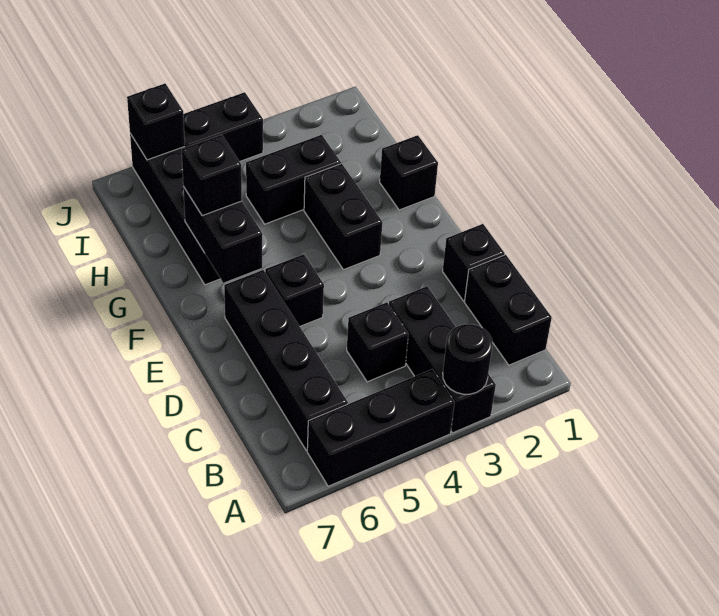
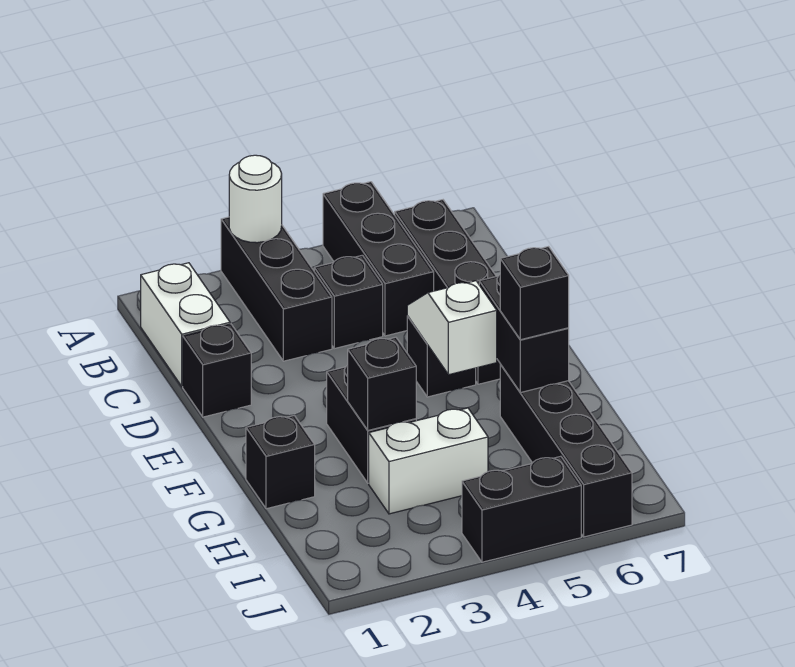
black 1x1 round brick [443,324,493,394] -> white 1x1 round brick [229,155,282,243]
black 1x3 brick [307,369,455,486] -> black 1x3 brick turned to [323,182,434,336]
black 1x2 brick [464,255,552,365] -> white 1x2 brick [140,263,230,386]
none -> white 1x2 slope [407,281,497,375]
black 1x2 brick [246,135,341,224] -> white 1x2 brick [369,408,488,514]
black 1x1 brick [127,84,185,160] -> black 1x1 brick moved to [348,337,416,430]

